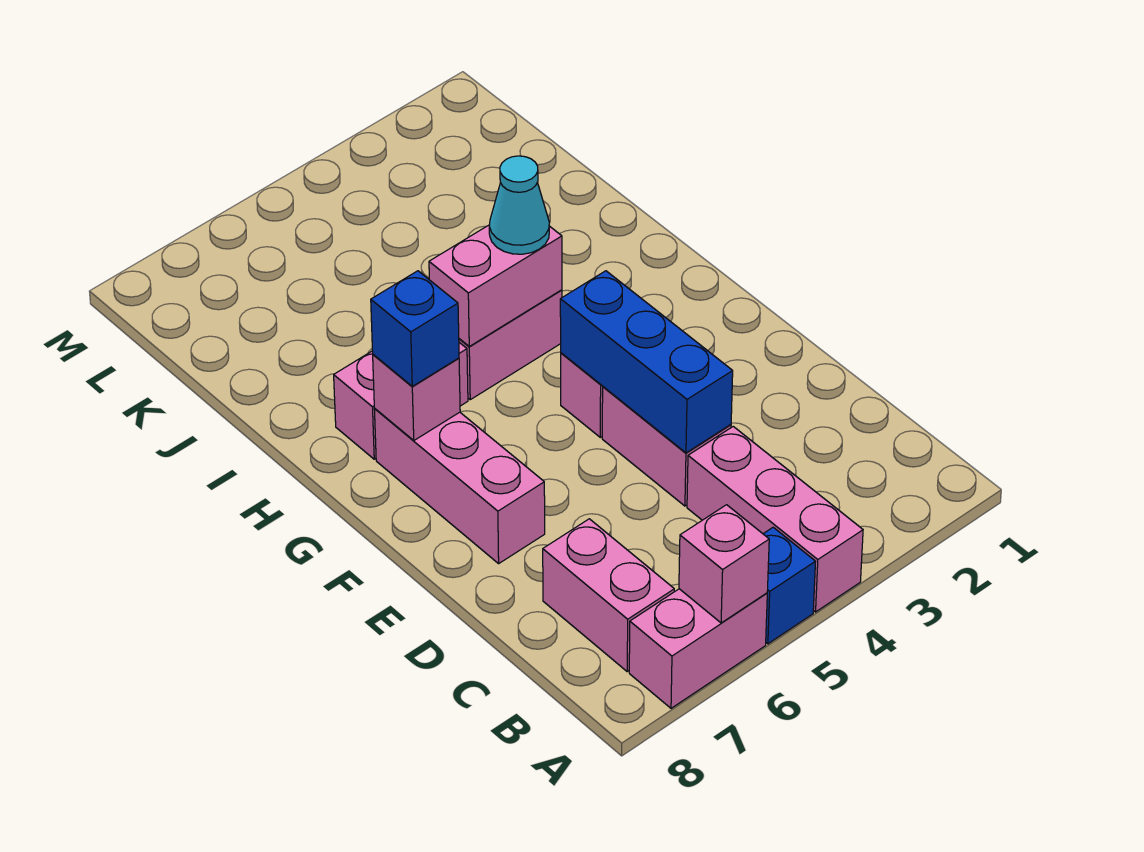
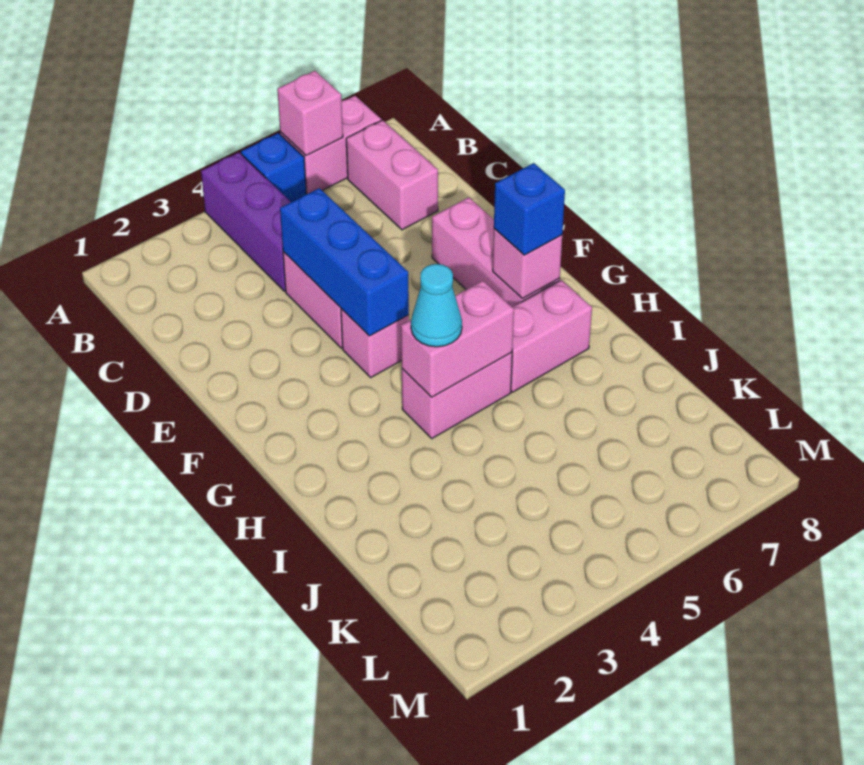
pink 1x3 brick [687,427,863,612] -> purple 1x3 brick [201,152,291,291]

